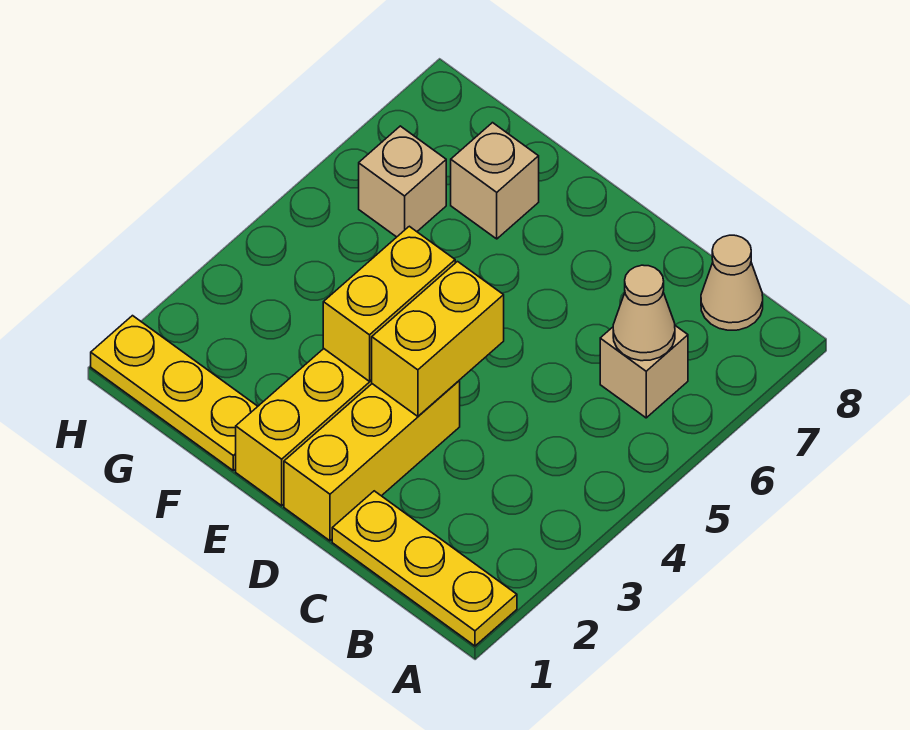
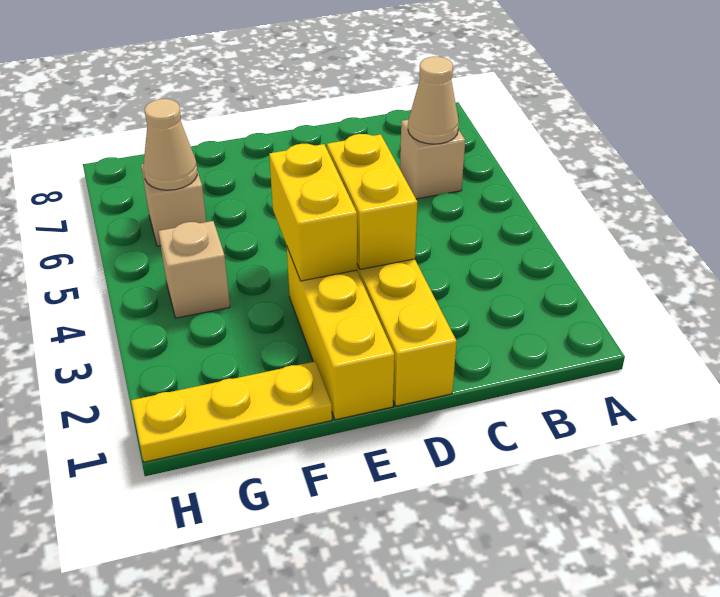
yellow 1x3 plate [332,491,517,646] -> none
tan 1x1 cone [701,235,763,330] -> tan 1x1 cone moved to [143,99,197,190]
tan 1x1 brick [451,123,539,239] -> tan 1x1 brick moved to [159,221,230,318]

